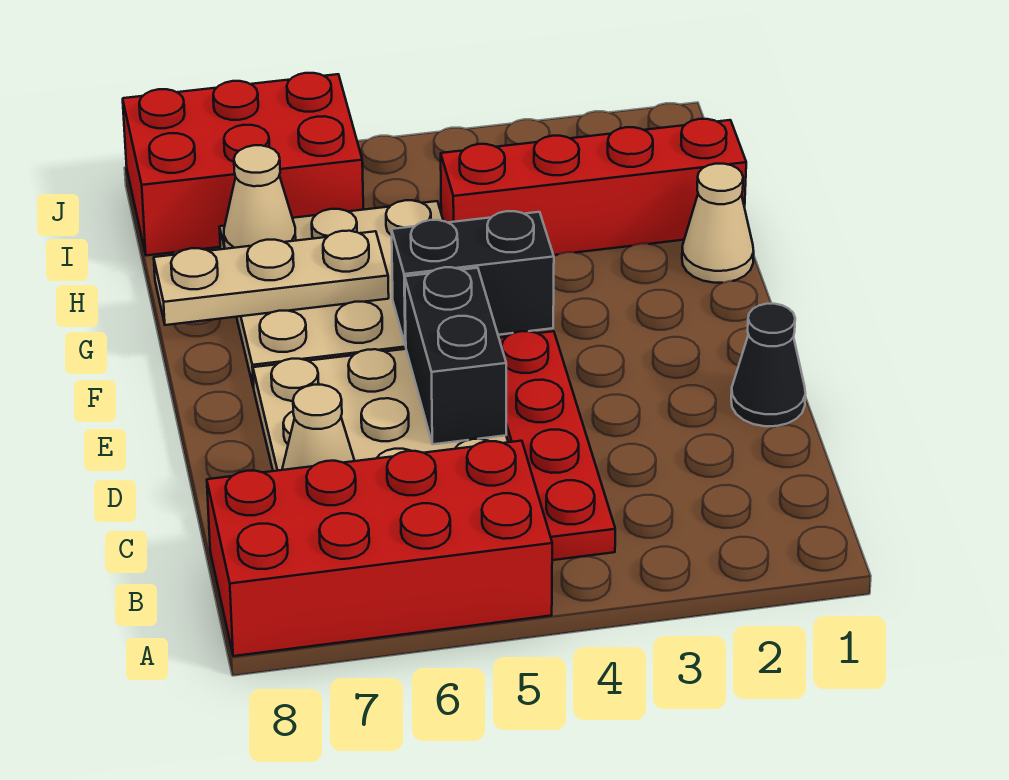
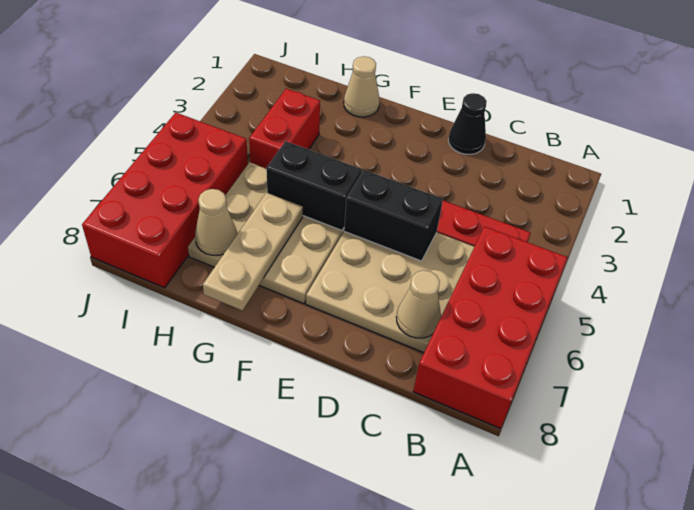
black 1x2 brick [392,211,554,346] -> black 1x2 brick turned to [266,141,362,230]
red 1x4 brick [441,119,746,255] -> red 1x2 brick [249,89,320,168]
red 2x3 brick [123,73,363,255] -> red 2x4 brick [82,113,248,288]

